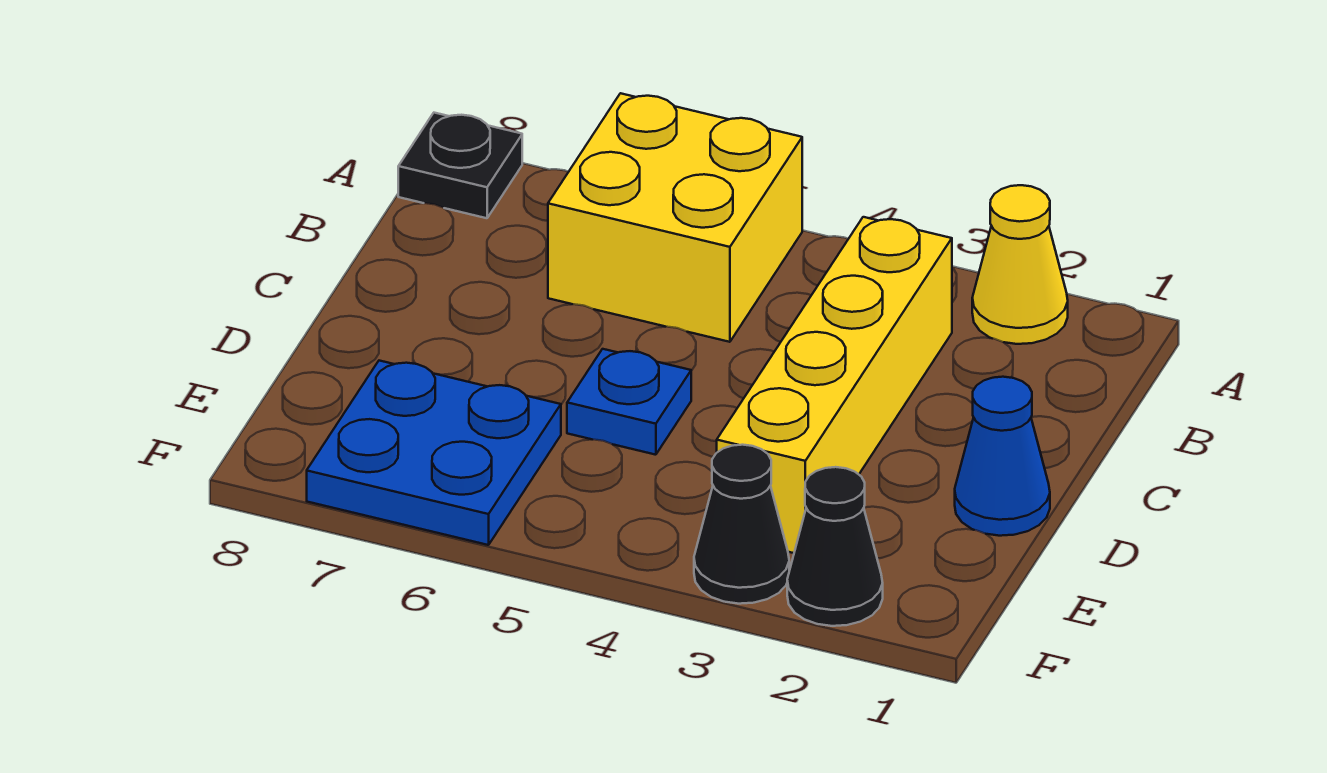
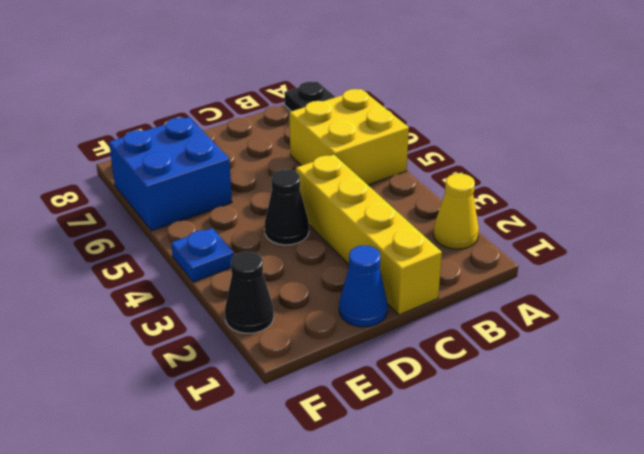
yellow 1x4 brick [717,217,952,553] -> yellow 1x4 brick turned to [296,155,442,315]
blue 1x1 plate [567,349,691,455] -> blue 1x1 plate moved to [171,228,234,282]
blue 2x2 plate [307,361,561,545] -> blue 2x2 brick [109,117,232,231]
black 1x1 cone [694,445,789,604] -> black 1x1 cone moved to [265,169,309,245]

